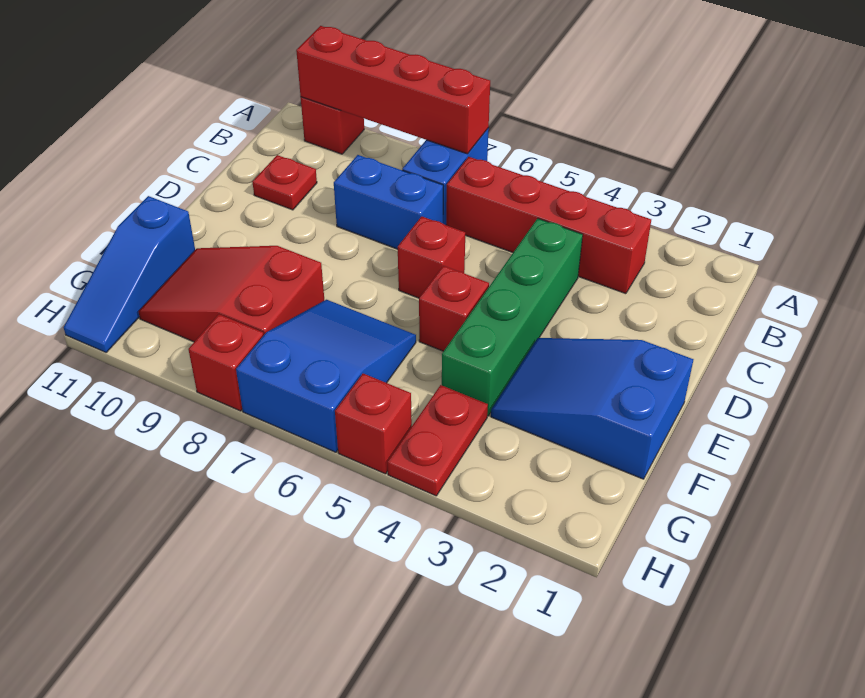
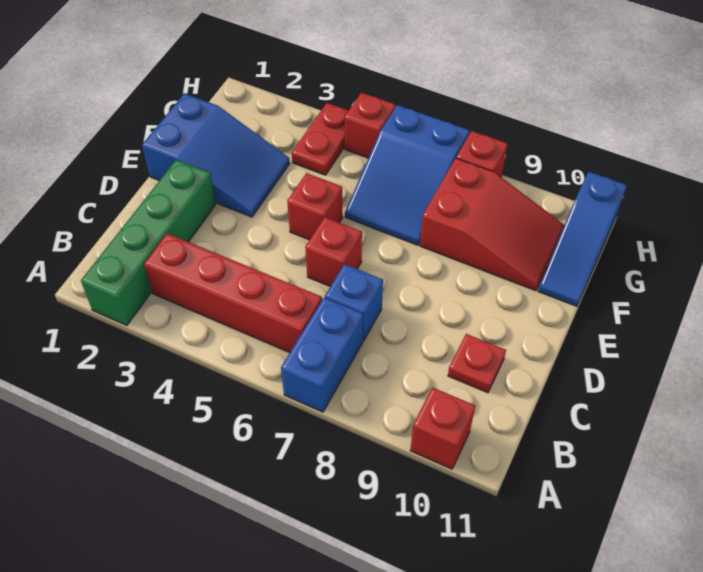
red 1x4 brick [296,26,490,154] -> none
green 1x4 brick [442,218,583,416] -> green 1x4 brick moved to [81,160,216,325]
blue 1x2 brick [334,155,443,249] -> blue 1x1 brick [325,264,383,341]
blue 1x3 slope [64,196,195,353] -> blue 1x3 slope turned to [538,172,627,306]

